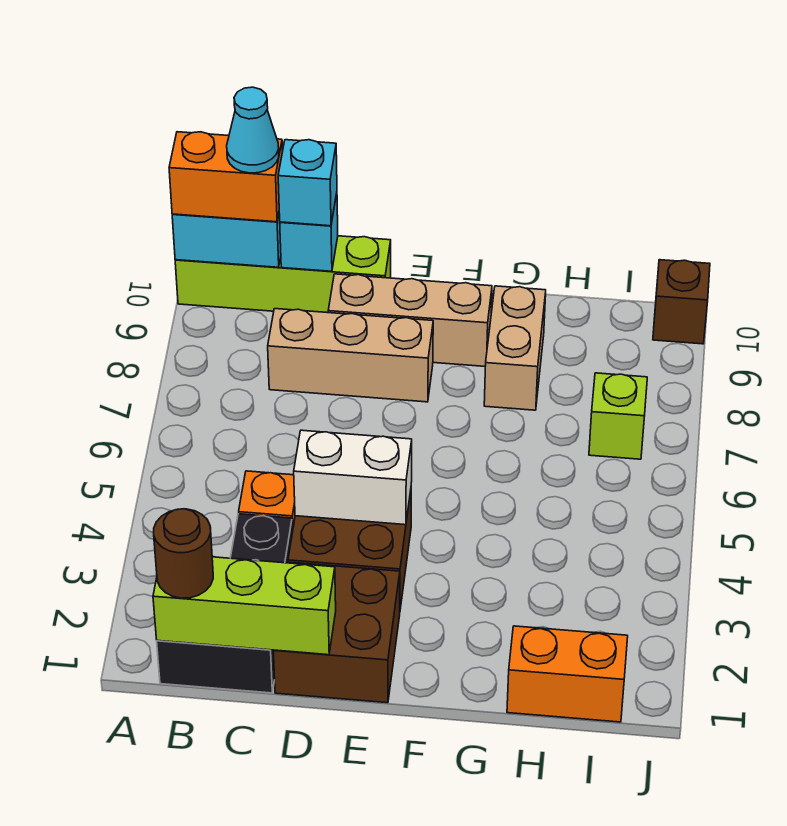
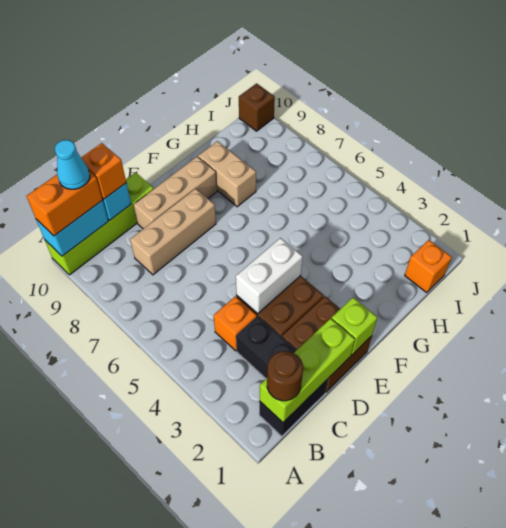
cyan 1x1 brick [278,140,337,226] -> orange 1x1 brick [81,143,126,199]
orange 1x2 brick [507,626,628,722] -> orange 1x1 brick [405,240,452,293]
lime 1x1 brick [589,373,647,459] -> lime 1x1 brick moved to [331,298,377,355]

